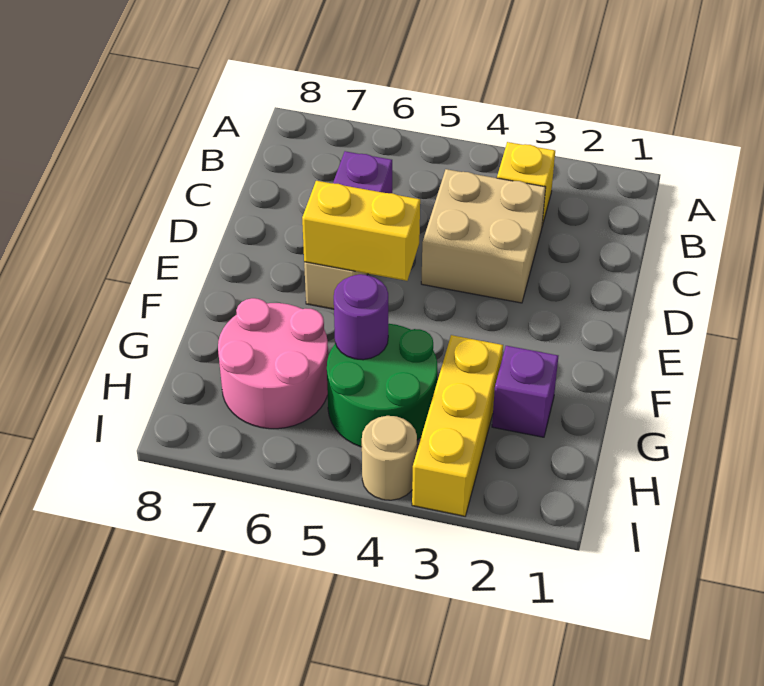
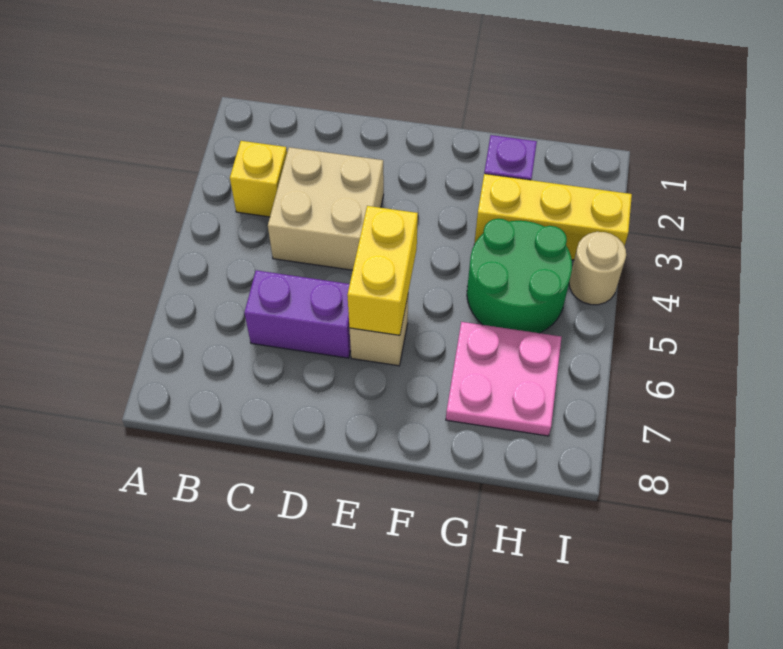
purple 1x1 round brick [334,274,388,360] -> none
pink 2x2 round brick [218,298,328,429] -> pink 2x2 plate [446,322,562,436]

